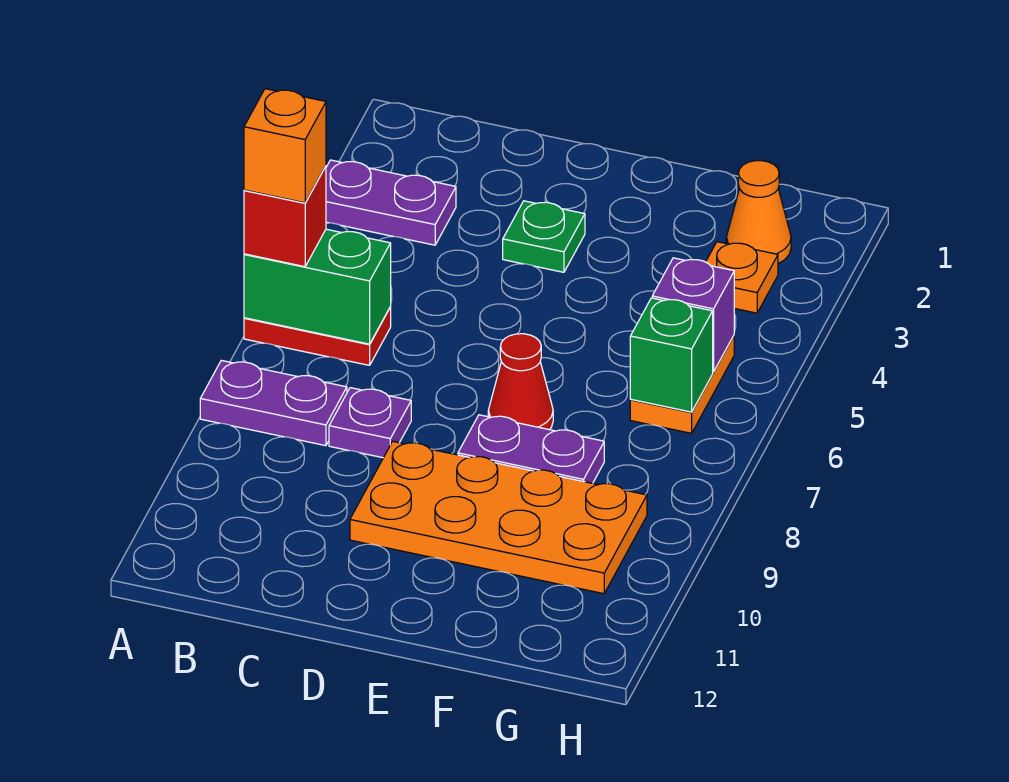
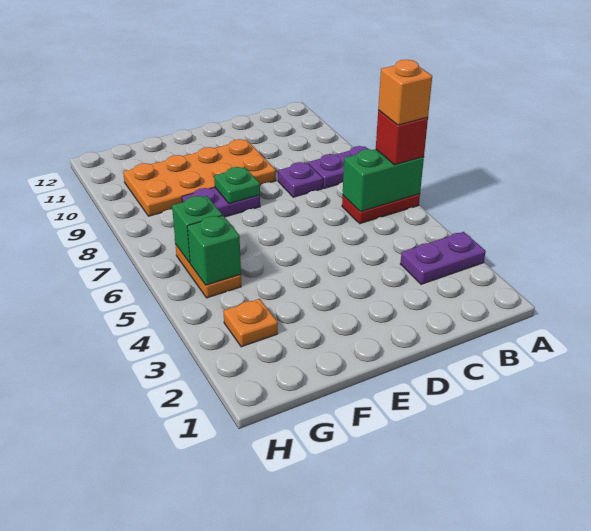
green 1x1 plate [503,201,585,272] -> green 1x1 plate moved to [214,167,260,203]
red 1x1 cone [488,334,553,430] -> none
orange 1x1 cone [726,161,791,264] -> none
purple 1x1 brick [652,258,734,372] -> green 1x1 brick [187,215,241,285]

